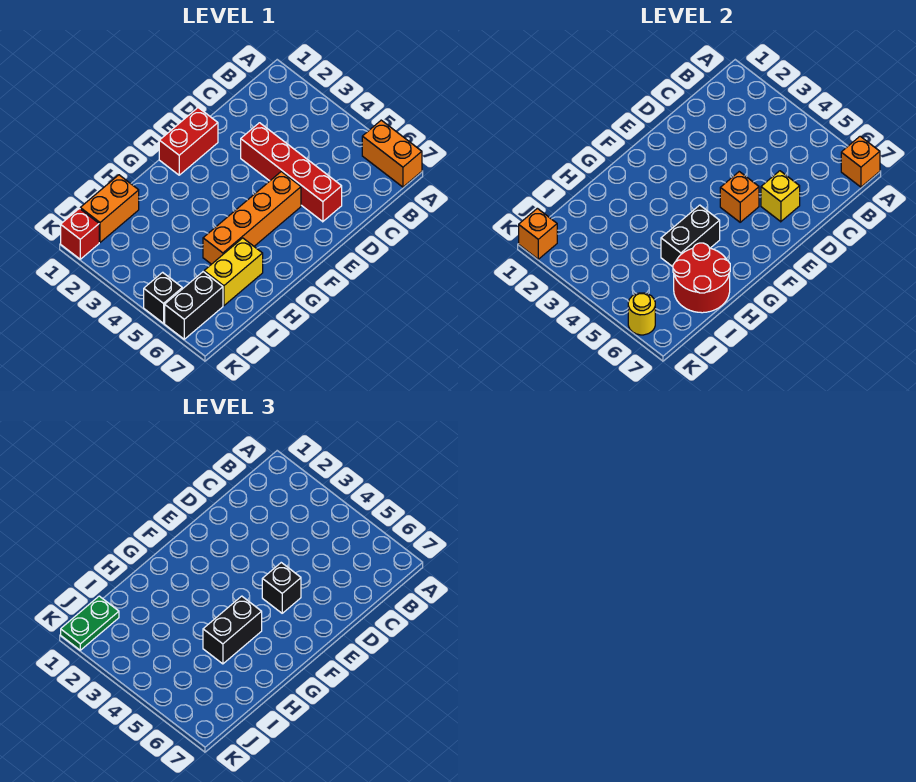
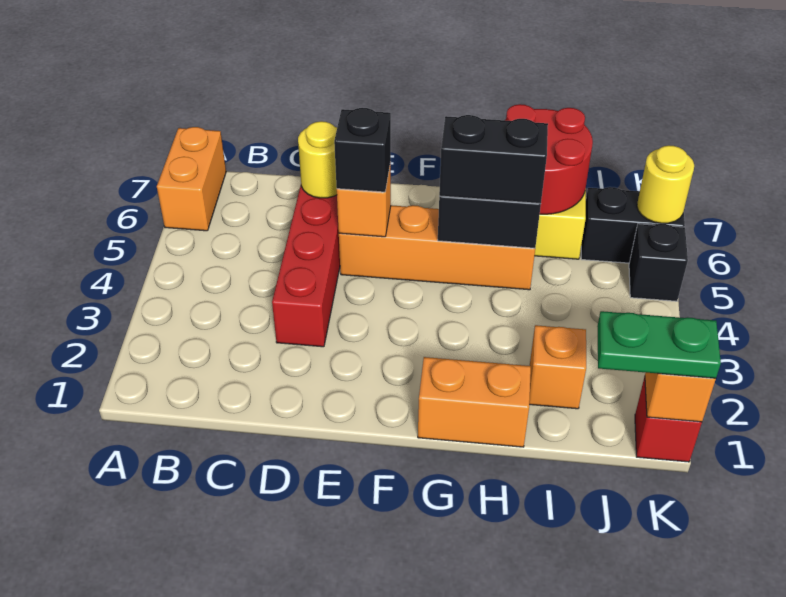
orange 1x1 brick [841,136,880,187] -> orange 1x1 brick moved to [529,325,586,409]
yellow 1x1 brick [761,171,800,222] -> yellow 1x1 round brick [298,121,337,198]
red 1x2 brick [159,108,218,175] -> none
orange 1x2 brick [80,175,139,242] -> orange 1x2 brick moved to [418,357,531,447]

